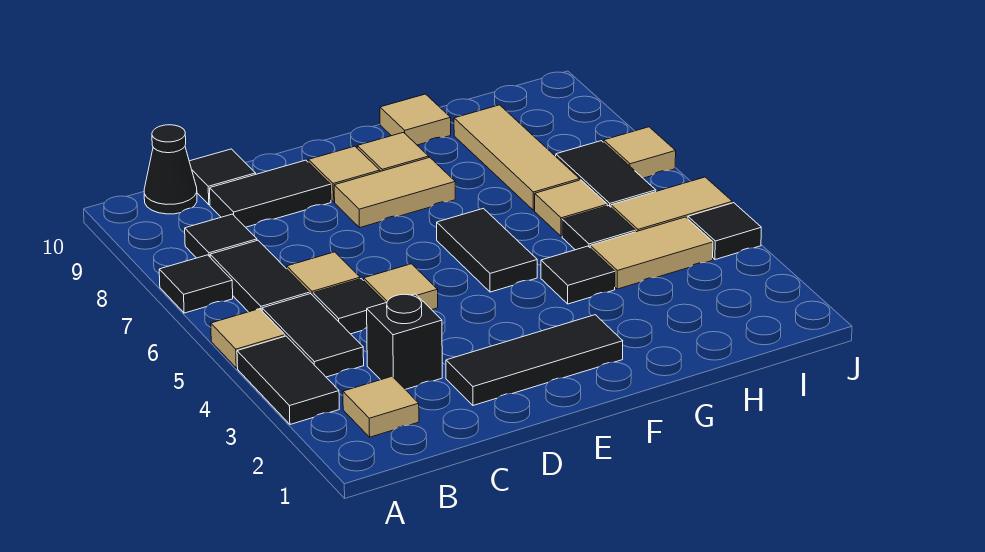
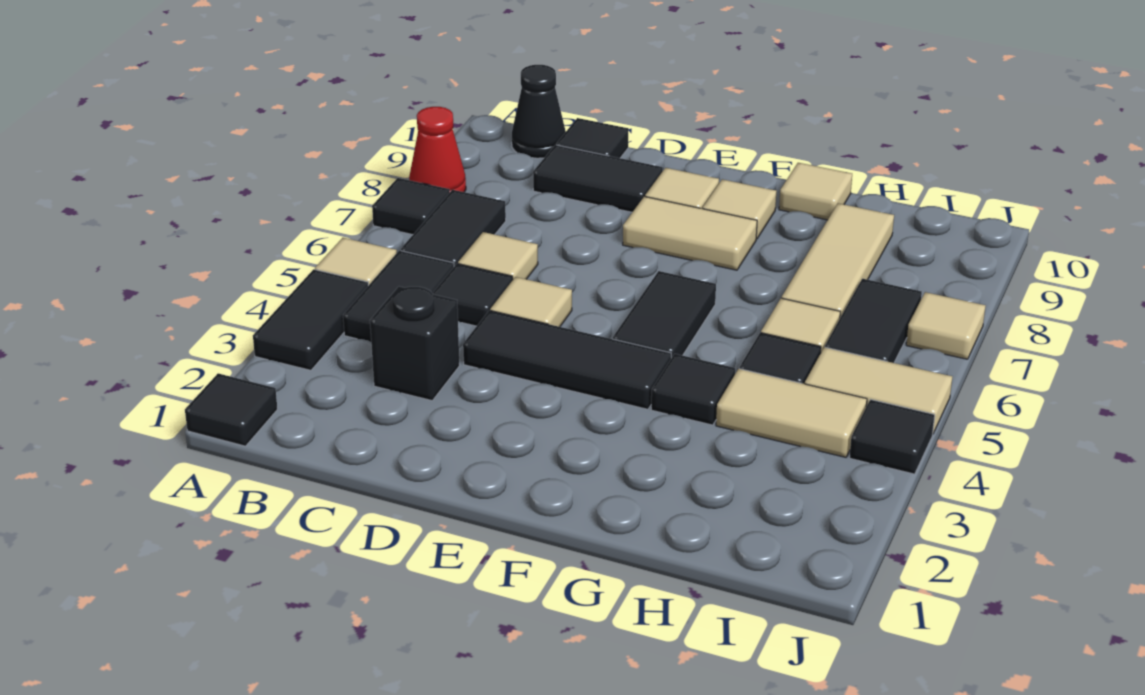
none -> red 1x1 cone [409,107,466,192]
tan 1x1 tile [343,376,419,437] -> none
black 1x1 tile [185,214,257,258] -> black 1x1 tile moved to [185,373,277,446]
black 1x3 tile [446,315,623,405] -> black 1x3 tile moved to [463,310,671,409]

